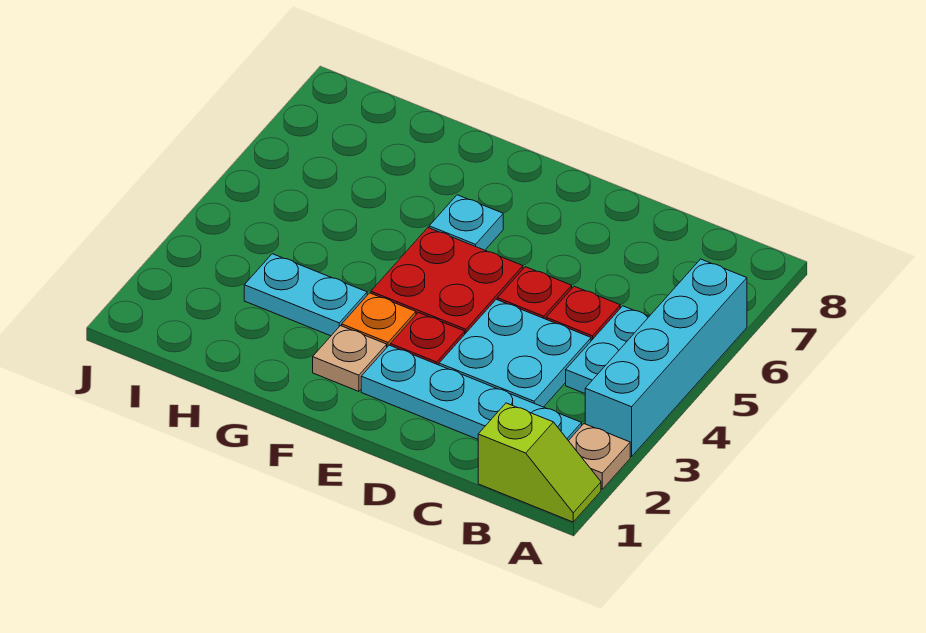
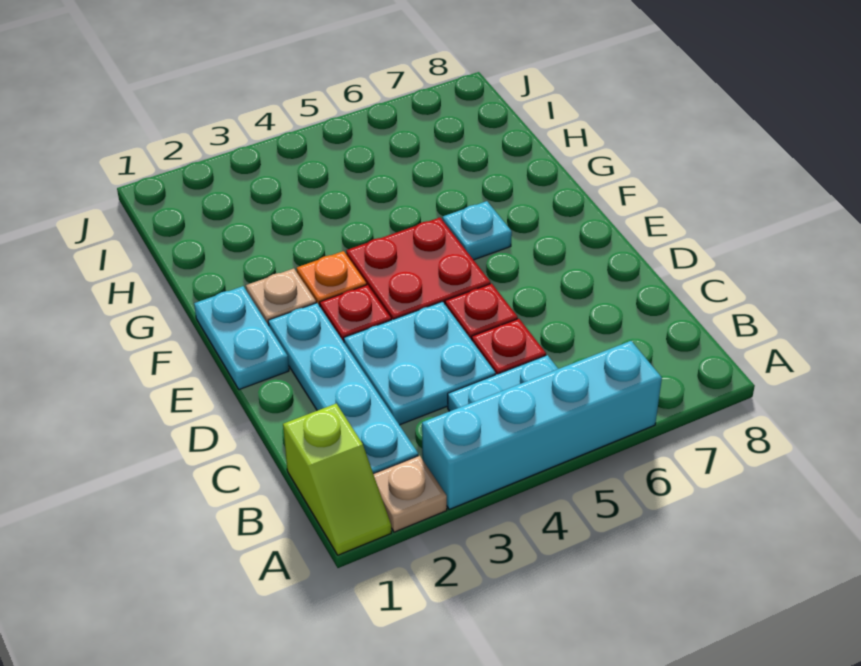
cyan 1x2 plate [244,254,367,336] -> cyan 1x2 plate moved to [194,286,289,390]

